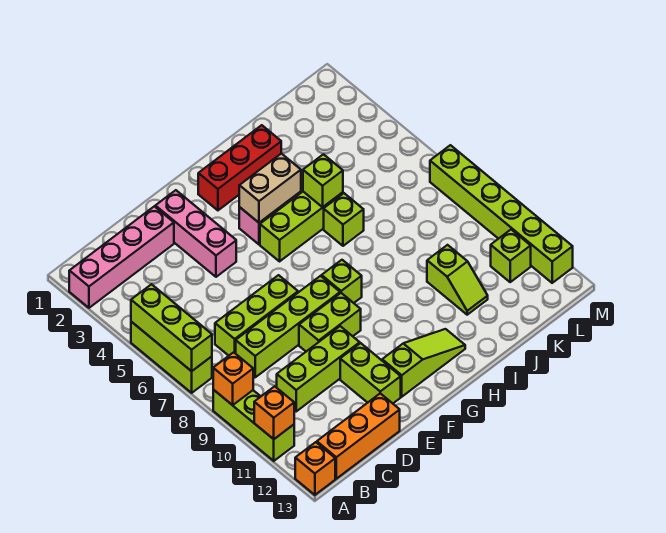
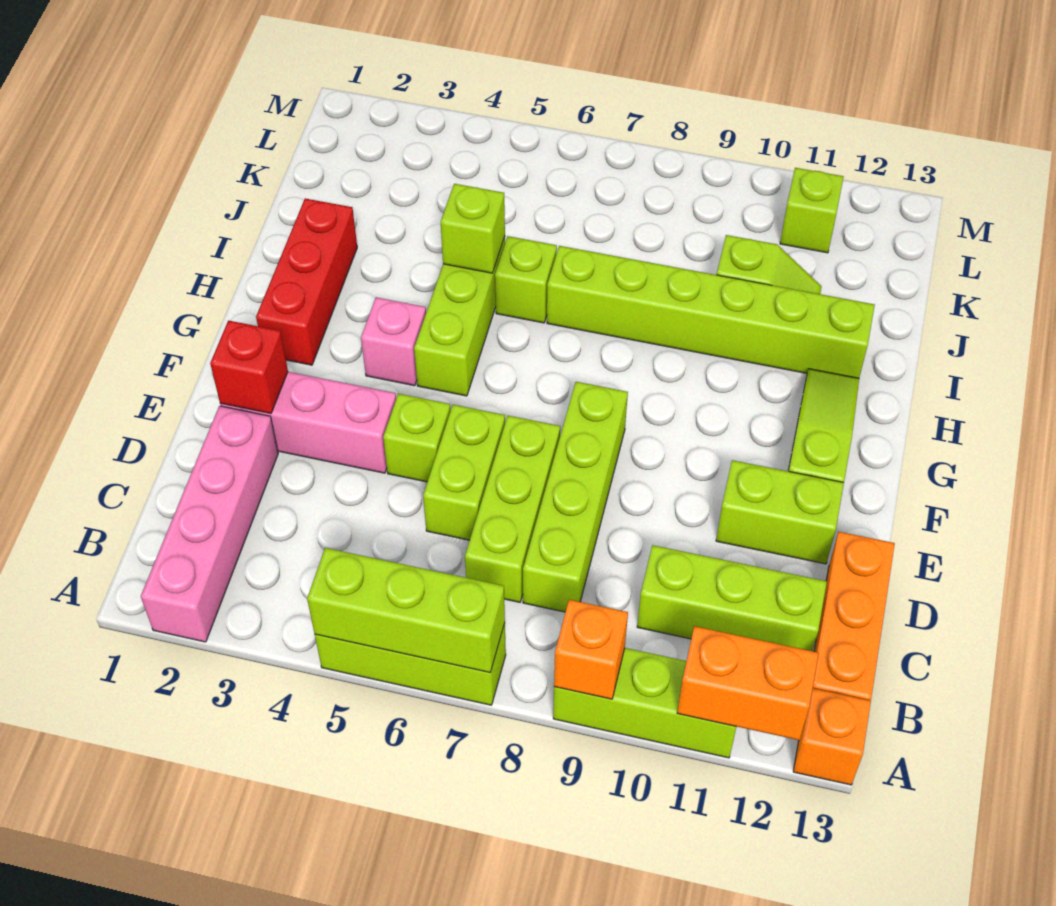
orange 1x1 brick [254,386,294,439] -> orange 1x2 brick [677,626,818,740]
lime 1x3 brick [277,326,360,411] -> lime 1x3 brick turned to [637,545,827,651]
none -> red 1x1 brick [210,321,288,413]
lime 1x2 brick [299,293,361,351] -> lime 1x2 brick moved to [423,405,505,540]
tan 1x2 brick [239,153,301,223] -> none
lime 1x1 brick [322,260,362,303] -> lime 1x1 brick moved to [383,394,450,482]
lime 1x6 brick [430,145,573,283] -> lime 1x6 brick moved to [547,246,875,378]

